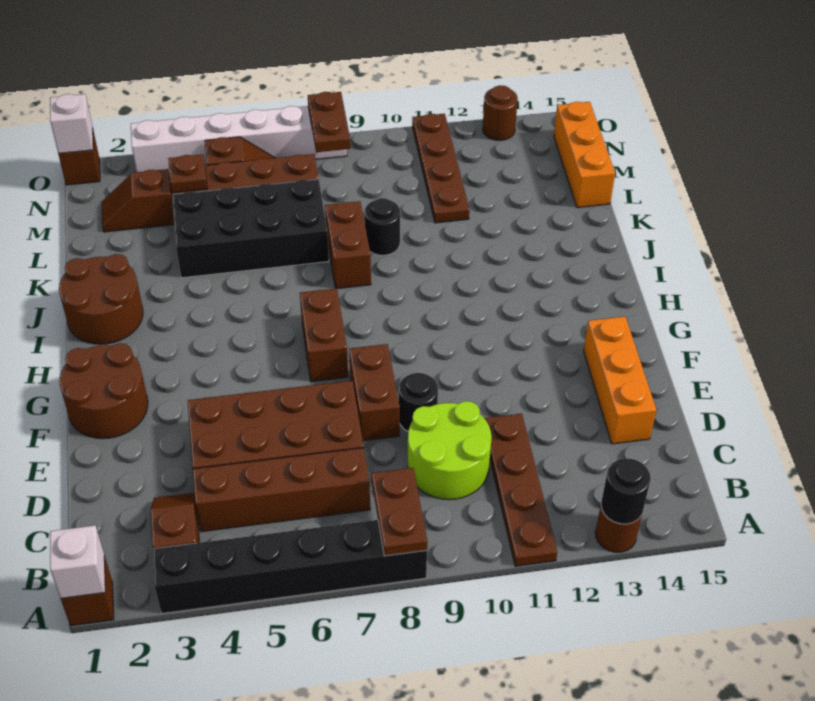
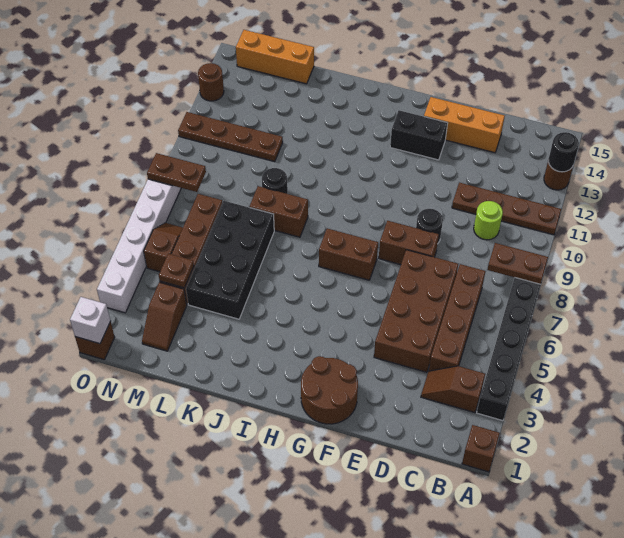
white 1x1 brick [50,526,105,598] -> none
lime 2x2 round brick [408,401,492,500] -> lime 1x1 round brick [474,201,503,240]
none -> black 1x2 brick [390,110,448,160]
brown 2x2 round brick [59,254,143,344] -> none

